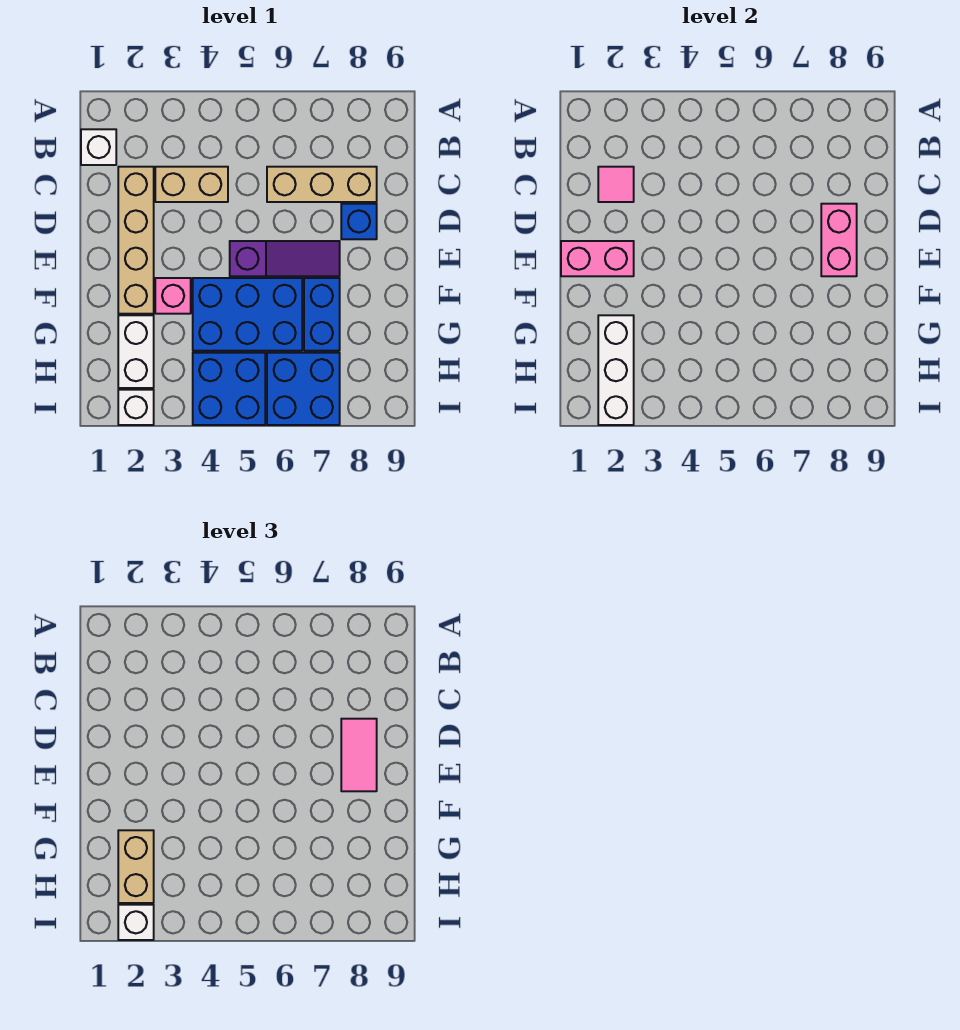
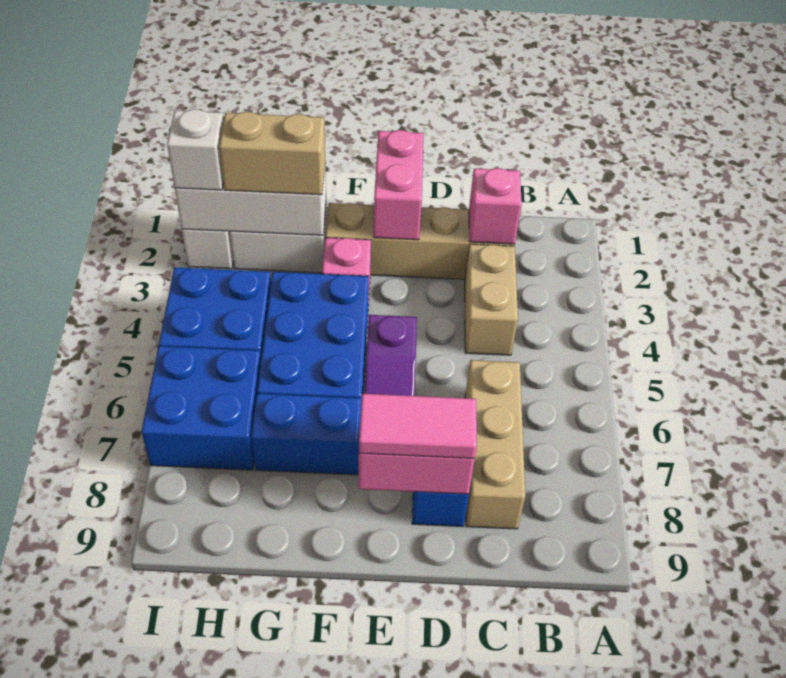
white 1x1 brick [81,129,116,165] -> none
pink 1x1 tile [598,167,634,202] -> pink 1x1 brick [469,168,522,244]

